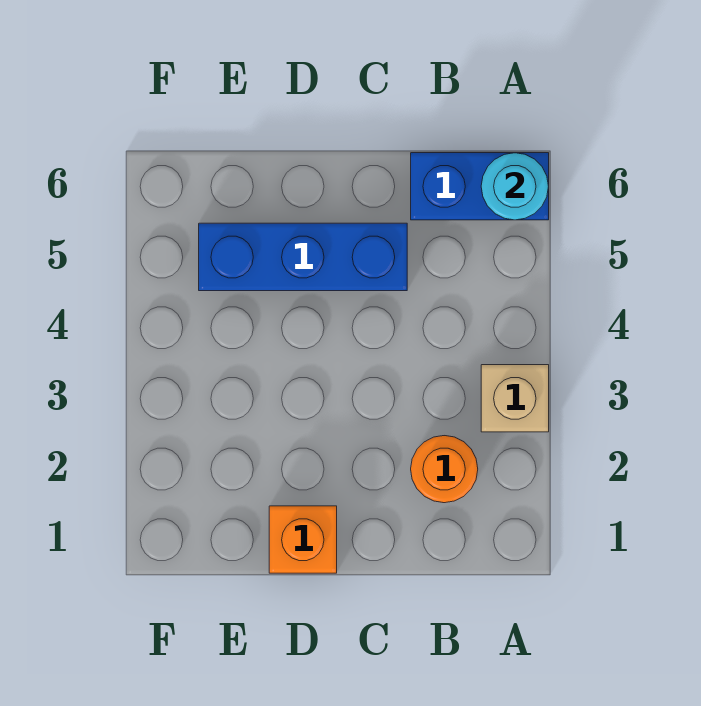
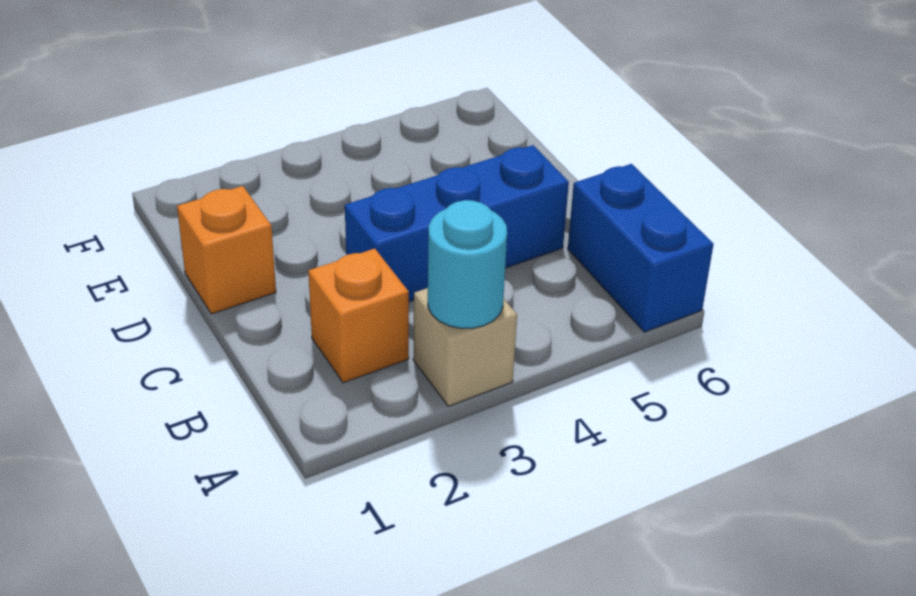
cyan 1x1 round brick [481,153,549,220] -> cyan 1x1 round brick moved to [428,200,507,328]
orange 1x1 round brick [411,436,478,503] -> orange 1x1 brick [308,249,409,383]
blue 1x3 brick [199,223,407,291] -> blue 1x3 brick turned to [345,145,569,301]

